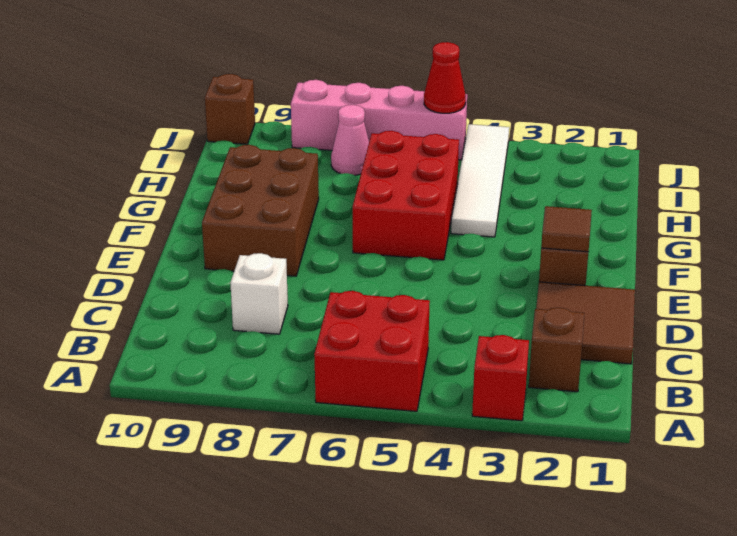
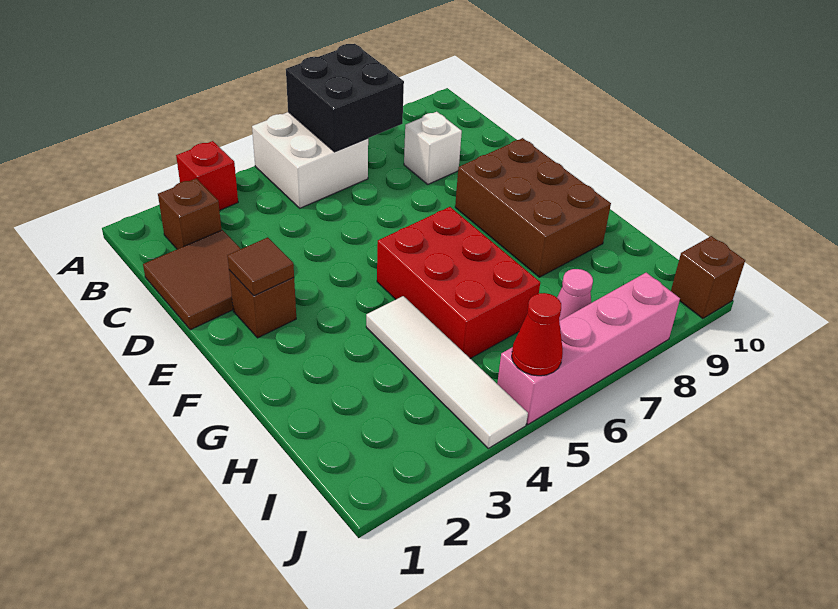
red 2x2 brick [314,291,430,411] -> white 2x2 brick [252,112,368,208]
none -> black 2x2 brick [286,44,404,152]

